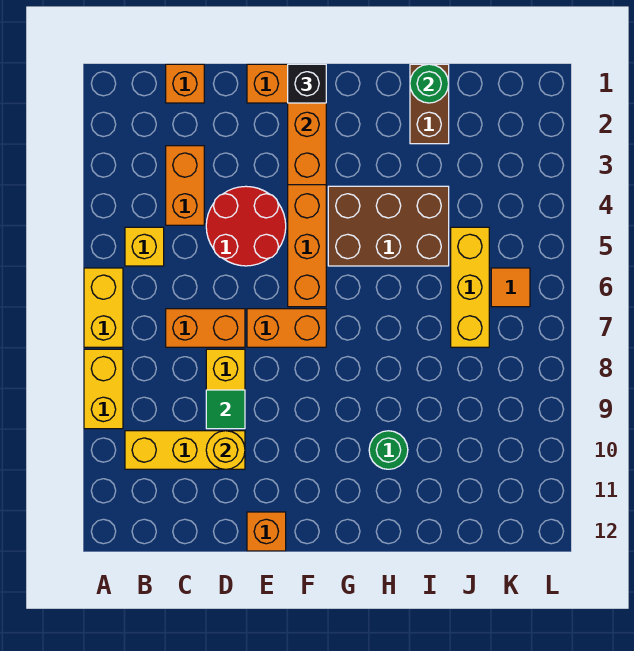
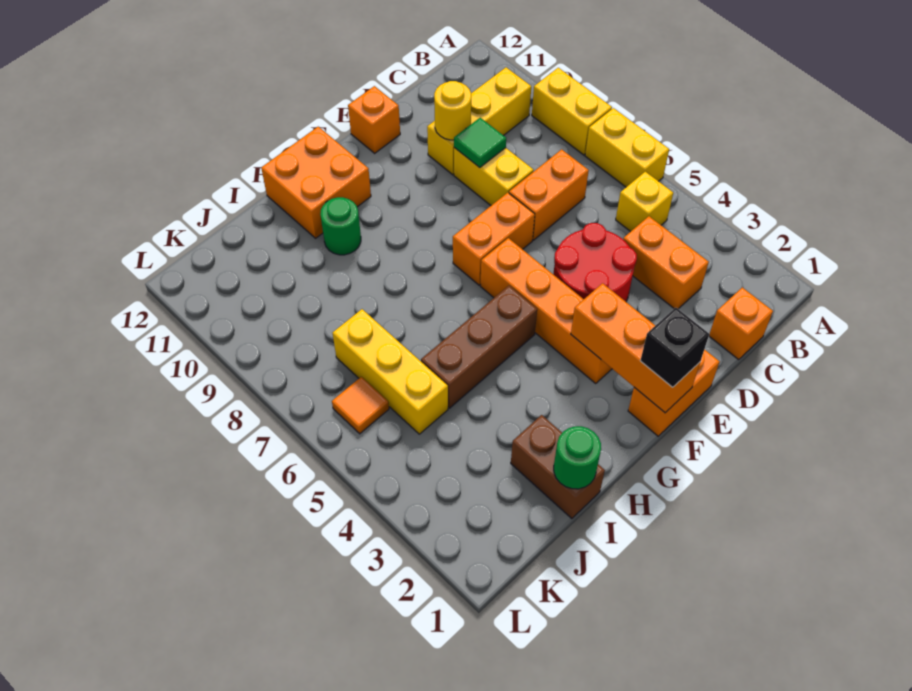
brown 2x3 brick [328,186,449,266] -> brown 1x3 brick [421,286,537,408]
none -> orange 2x2 brick [261,127,371,238]

